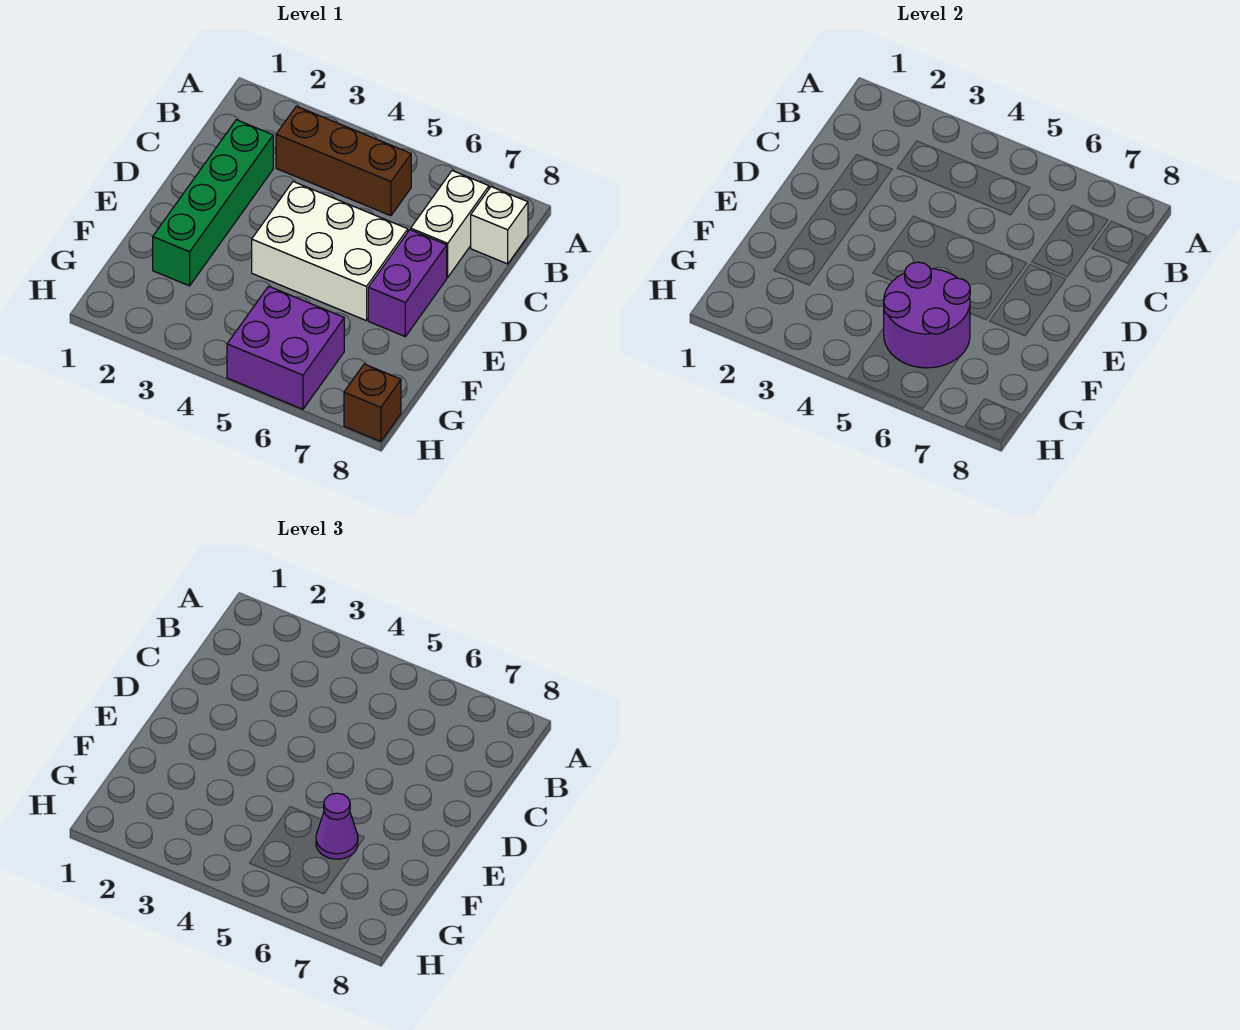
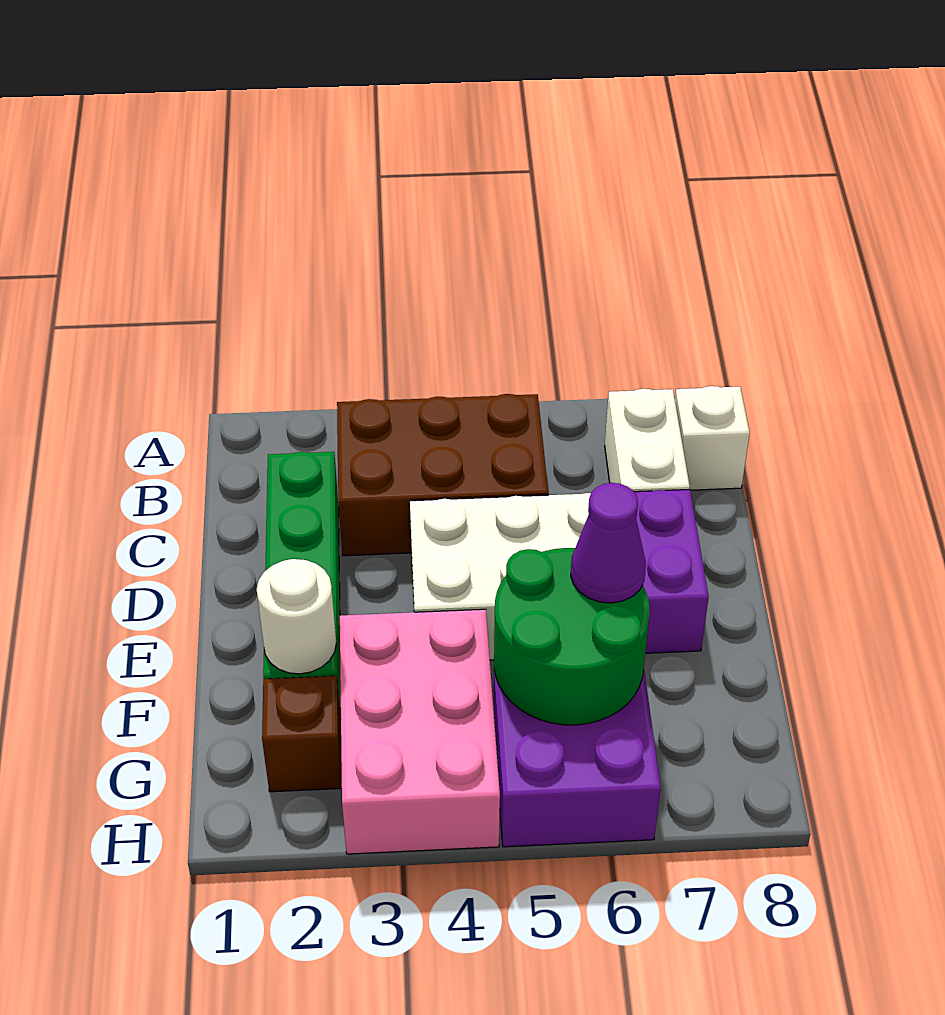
brown 1x3 brick [276,106,411,216] -> brown 2x3 brick [337,394,548,556]
none -> white 1x1 round brick [257,559,336,674]
none -> pink 2x3 brick [340,609,500,854]
purple 2x2 round brick [884,262,970,368] -> green 2x2 round brick [494,548,650,725]
brown 1x1 brick [344,364,401,441] -> brown 1x1 brick moved to [262,676,342,792]

